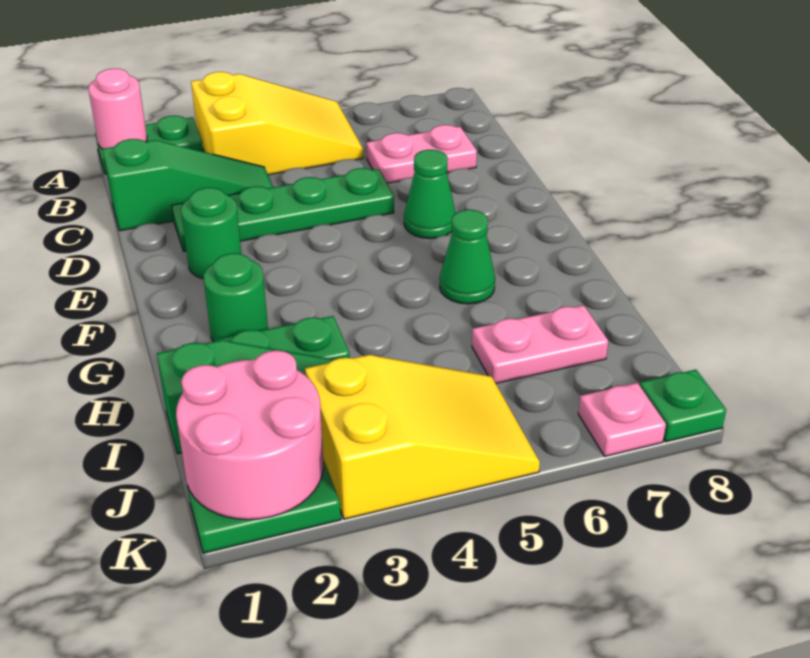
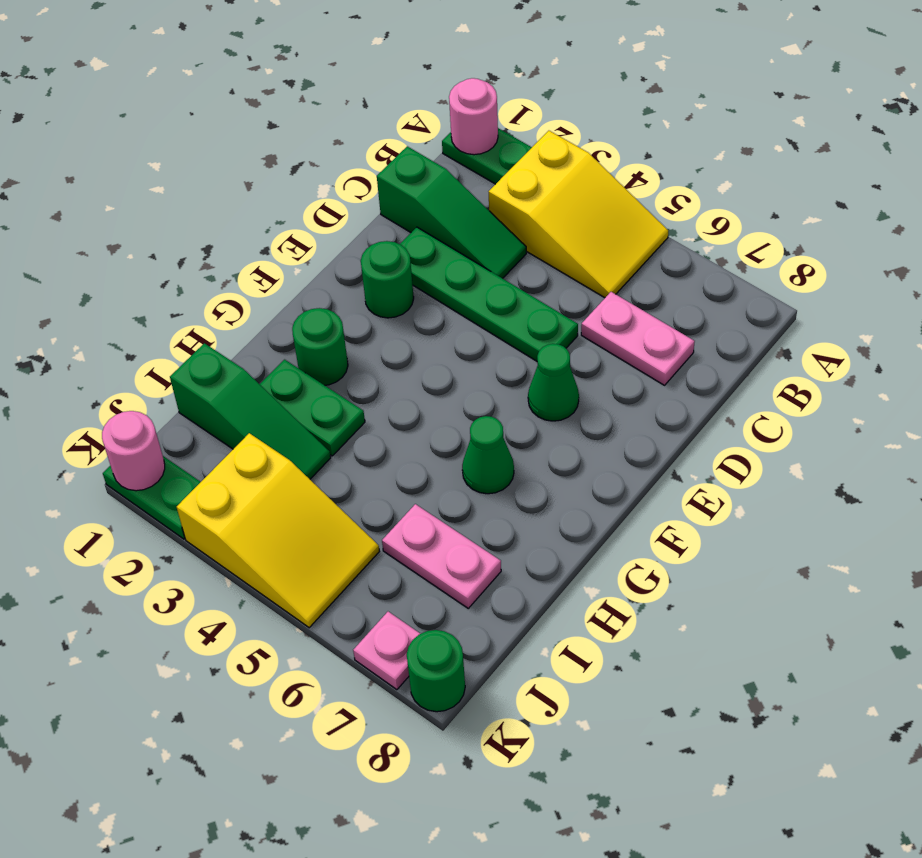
pink 2x2 round brick [176,351,324,520] -> pink 1x1 round brick [102,411,165,491]
green 1x1 plate [640,370,726,442] -> green 1x1 round brick [407,630,465,712]

